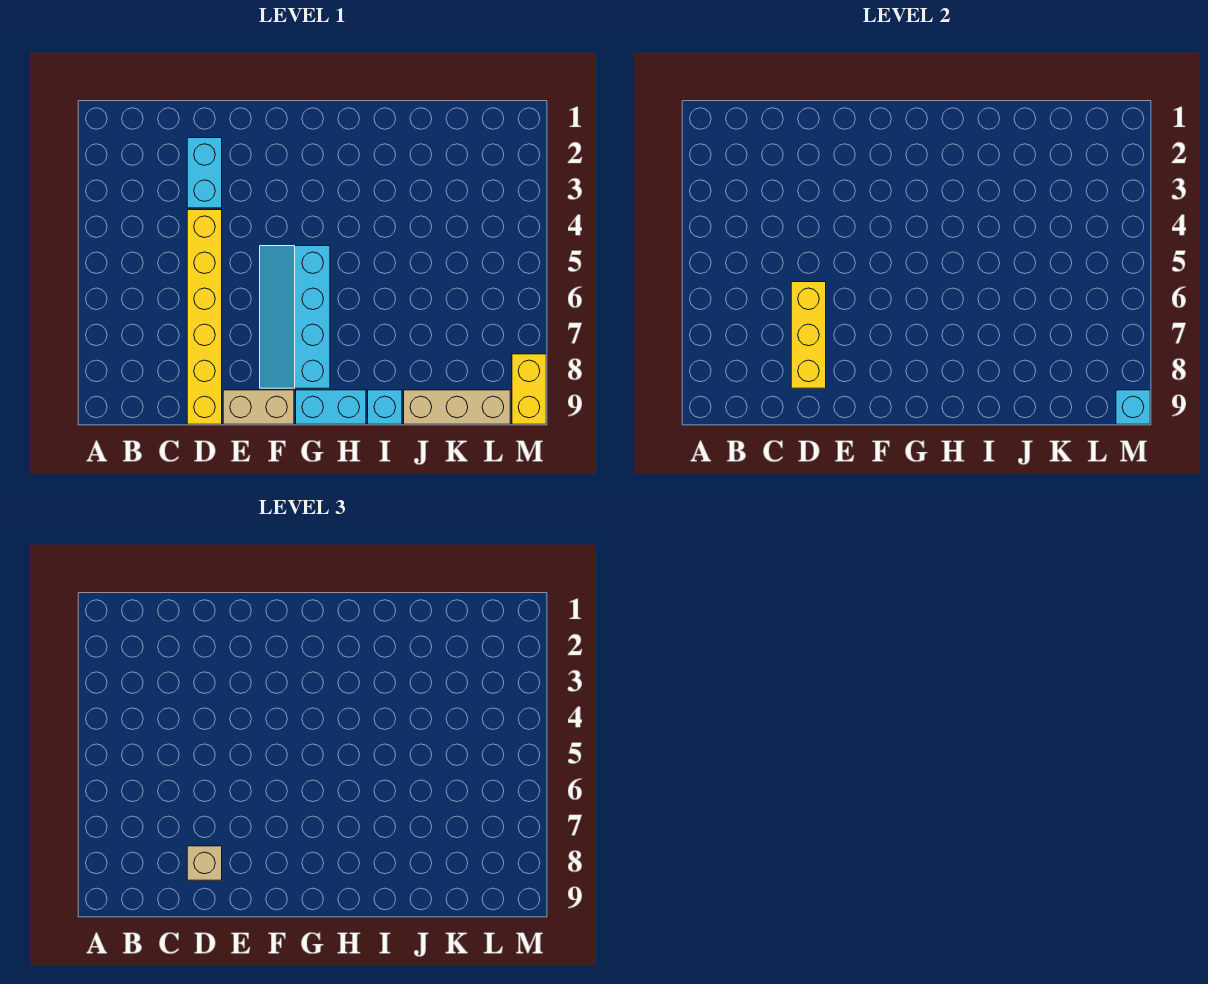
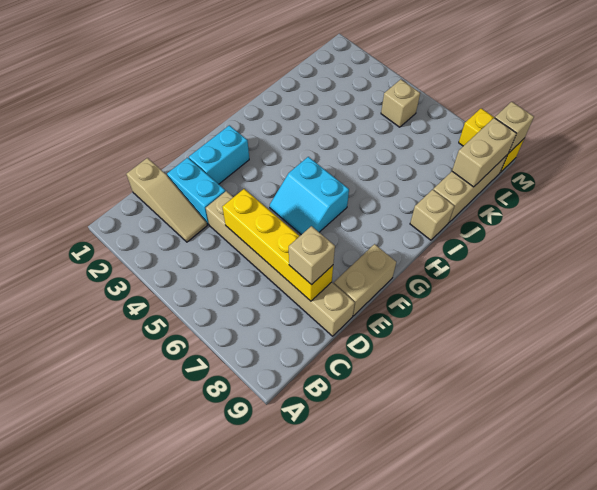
none -> tan 1x3 slope [126,158,207,242]
yellow 1x6 brick [187,210,222,424] -> tan 1x6 brick [206,191,355,336]
yellow 1x3 brick [791,282,826,388] -> yellow 1x4 brick [222,189,333,301]
cyan 2x4 slope [260,246,330,388] -> cyan 2x2 slope [270,157,349,235]
cyan 1x2 brick [296,390,366,424] -> cyan 1x2 brick moved to [189,125,249,184]
cyan 1x1 brick [368,390,402,424] -> tan 1x1 brick [410,190,454,240]
none -> tan 1x2 brick [452,118,517,187]
none -> tan 1x1 brick [381,79,420,127]
cyan 1x1 brick [1116,390,1150,424] -> tan 1x1 brick [495,102,534,153]

